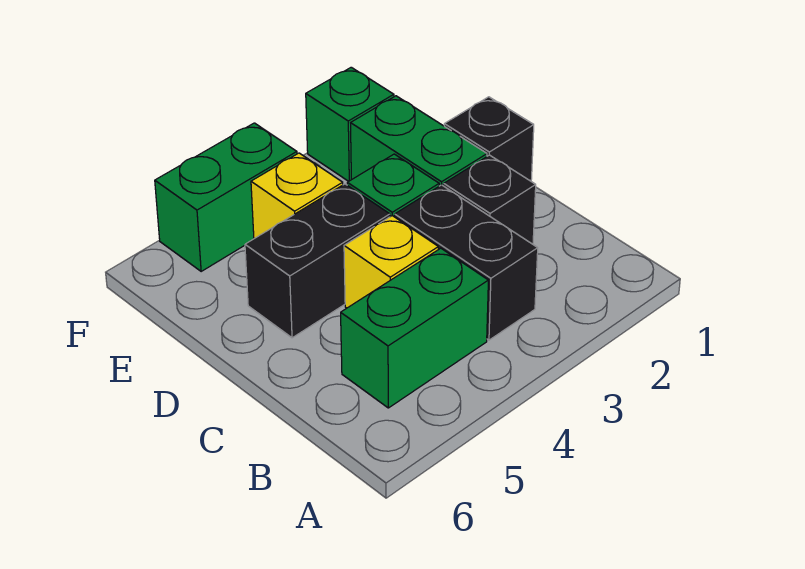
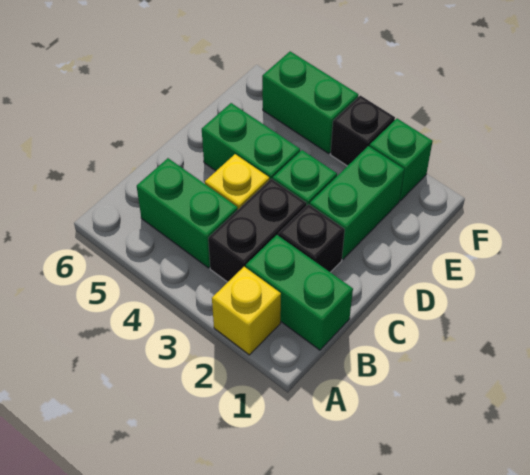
none -> green 1x2 brick [246,235,353,350]
black 1x1 brick [444,97,534,181] -> black 1x1 brick moved to [330,95,395,166]
black 1x2 brick [245,184,390,338] -> green 1x2 brick [202,103,300,180]
yellow 1x1 brick [251,153,343,239] -> yellow 1x1 brick moved to [212,267,281,355]

